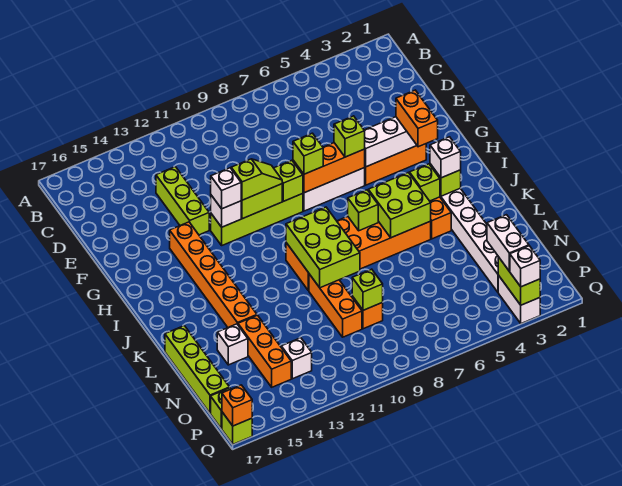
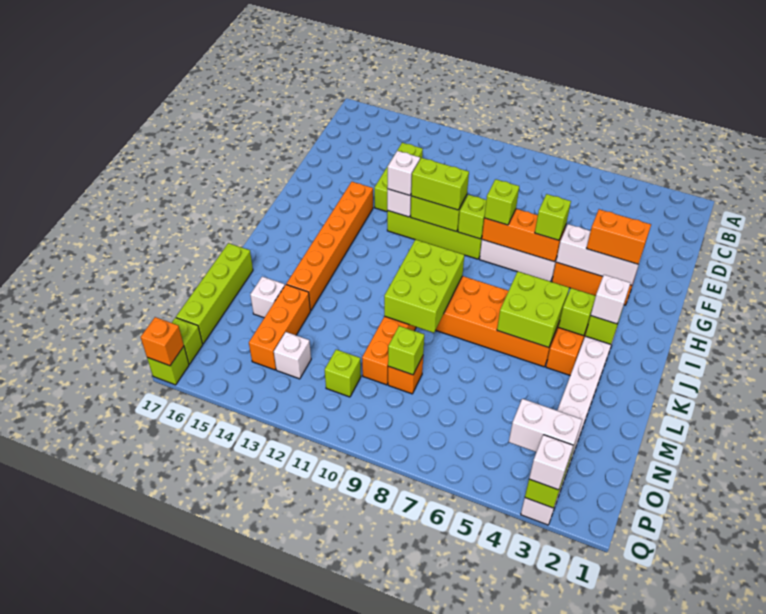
orange 1x2 brick [396,90,438,147] -> orange 1x2 brick turned to [587,209,651,264]
lime 1x2 slope [231,159,282,200] -> lime 1x2 brick [411,158,469,210]
lime 1x1 brick [348,190,378,231] -> lime 1x1 brick moved to [325,350,361,397]
white 1x2 brick [487,215,529,271] -> white 1x2 brick turned to [509,399,582,459]

